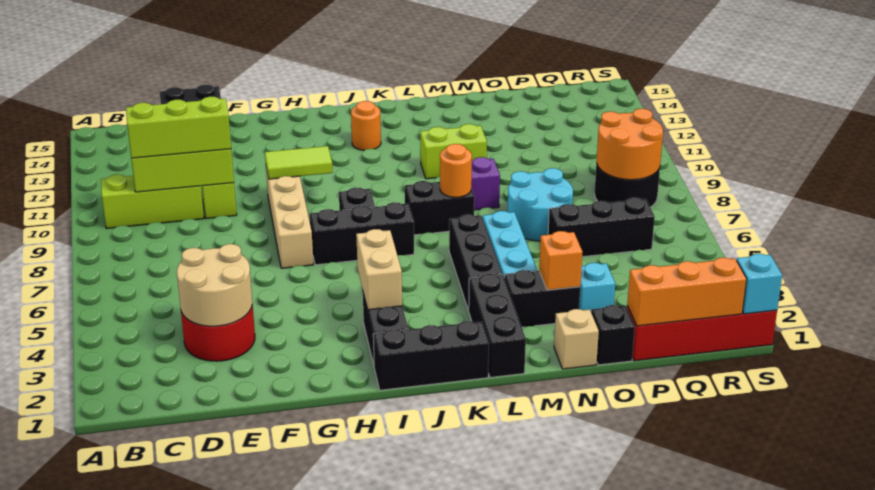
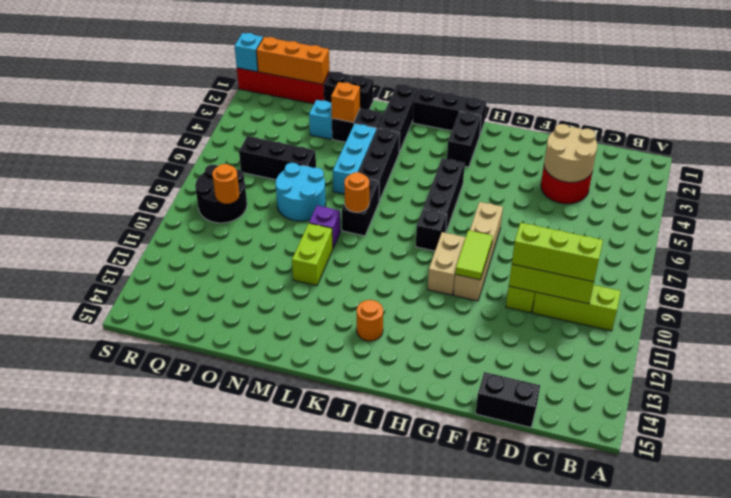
lime 1x2 tile [265,146,333,179] -> lime 1x2 tile turned to [455,230,493,280]
black 1x3 brick [310,202,414,265] -> black 1x3 brick turned to [423,158,465,232]
tan 1x2 brick [356,229,402,310] -> tan 1x2 brick moved to [428,232,466,295]
black 1x2 brick [405,181,474,235] -> black 1x2 brick turned to [342,179,379,236]
lime 1x2 brick [420,124,487,179] -> lime 1x2 brick turned to [292,223,333,286]
tan 1x1 brick [554,309,599,369] -> black 1x1 brick [349,76,374,110]
orange 2x2 round brick [597,109,663,180] -> orange 1x1 round brick [212,164,239,204]

